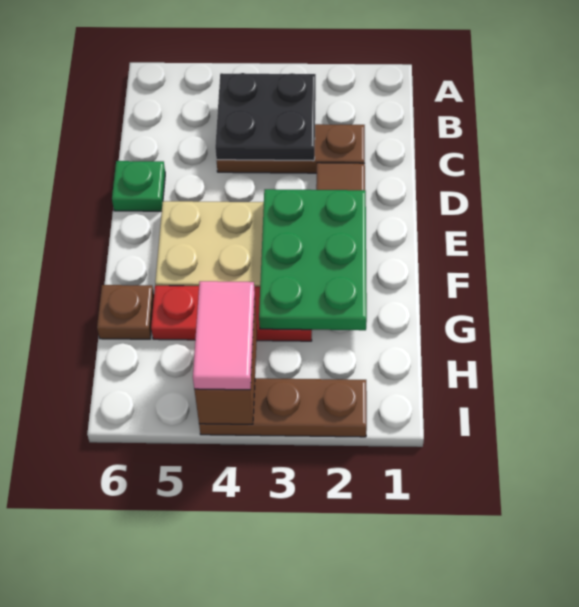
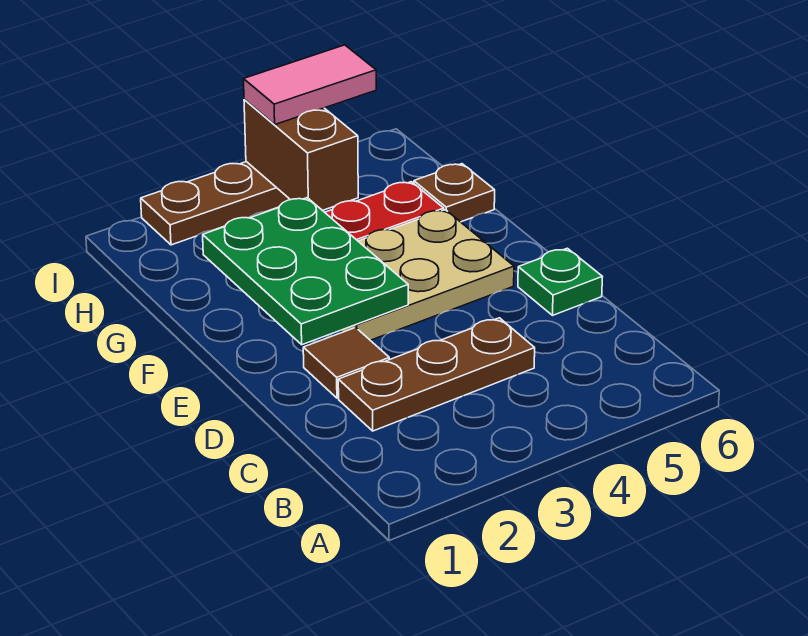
black 2x2 plate [215,73,316,161] -> none
pink 1x2 tile [193,281,255,390] -> pink 1x2 tile turned to [244,45,376,124]

